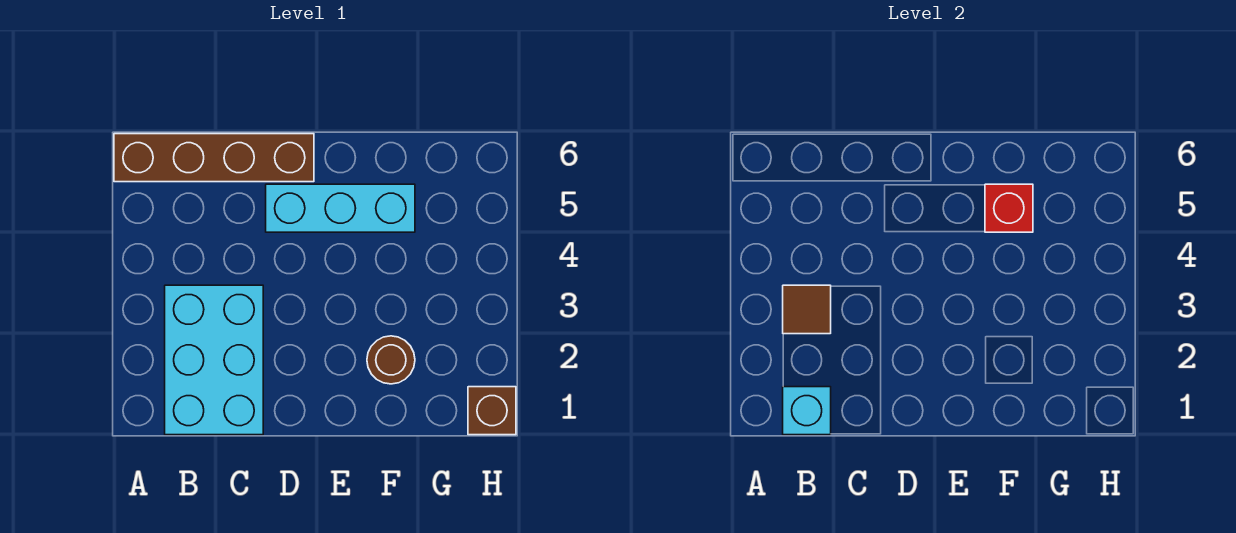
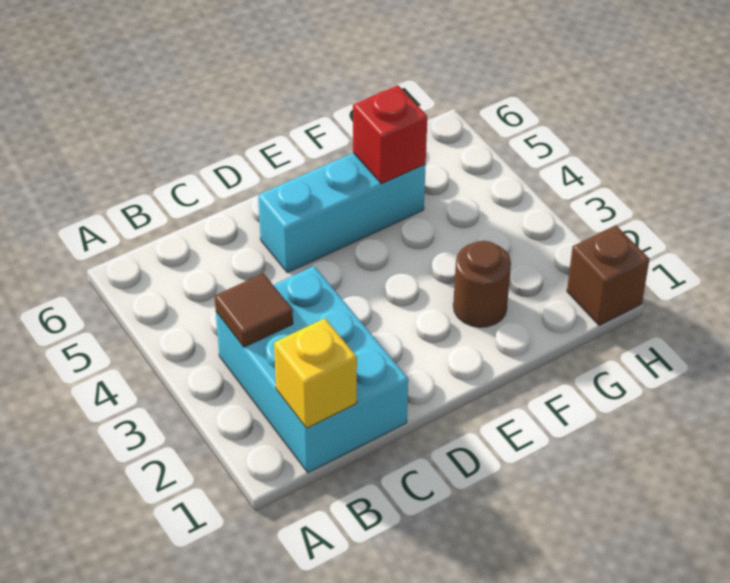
brown 1x4 brick [114,134,314,182] -> none
cyan 1x1 brick [783,387,831,435] -> yellow 1x1 brick [274,318,357,428]

